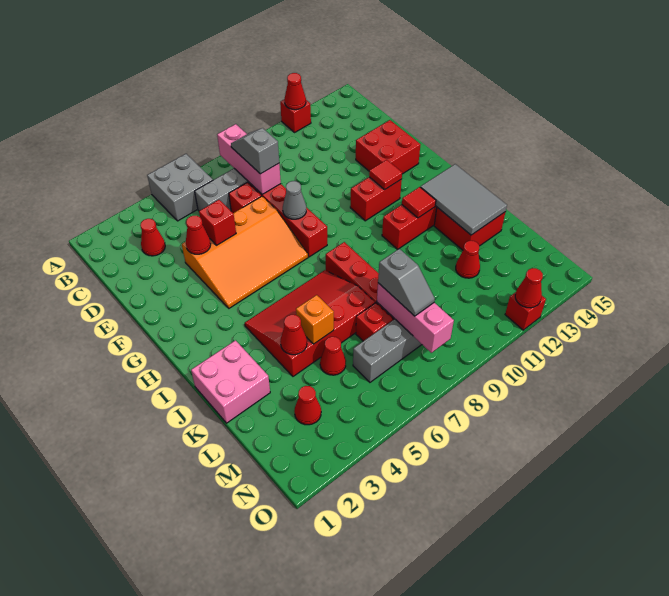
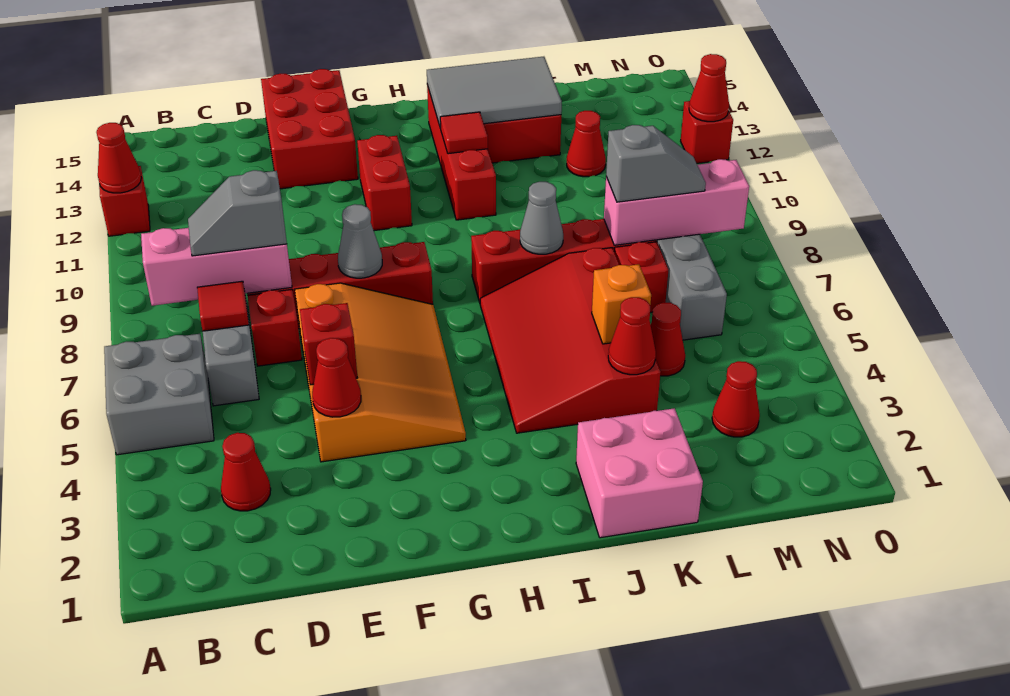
red 2x2 brick [356,120,420,174] -> red 2x3 brick [261,69,358,189]
red 1x1 tile [369,160,402,190] -> red 1x1 tile moved to [197,281,249,331]
none -> grey 1x1 cone [520,182,563,254]

